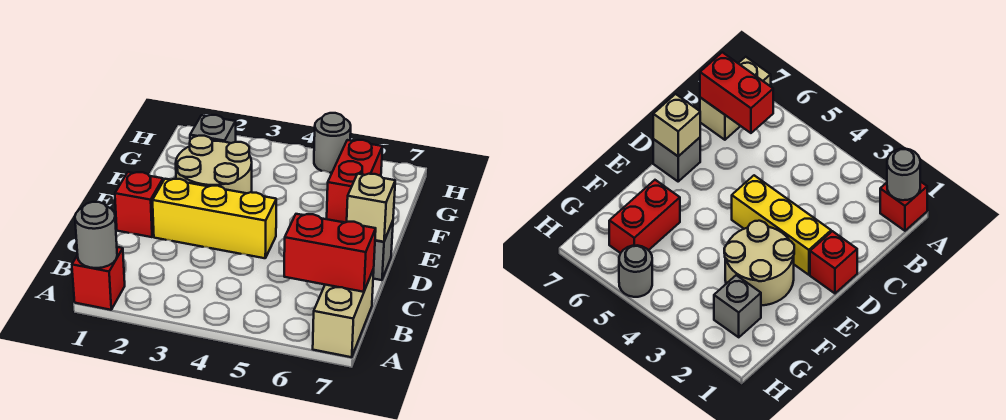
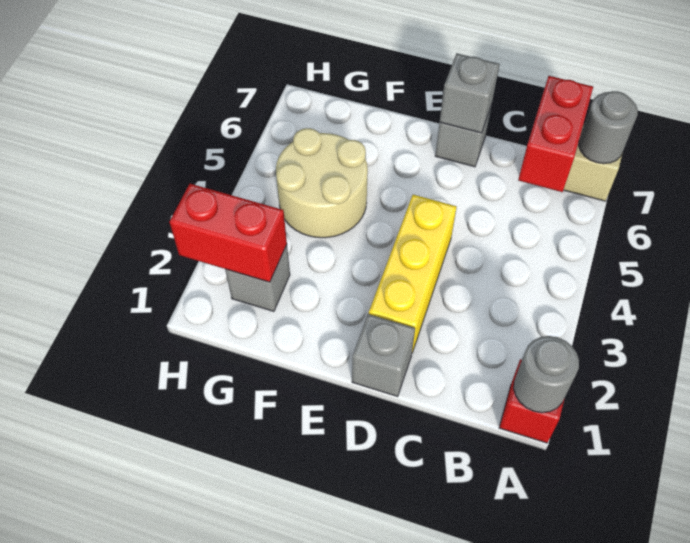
red 1x1 brick [115,172,163,237] -> grey 1x1 brick [352,314,415,397]
tan 1x1 brick [347,174,395,242] -> grey 1x1 brick [440,53,500,133]
tan 2x2 round brick [176,136,252,193] -> tan 2x2 round brick moved to [276,128,368,238]
red 1x2 brick [327,140,382,223] -> red 1x2 brick moved to [170,184,287,282]
grey 1x1 round brick [314,113,351,173] -> grey 1x1 round brick moved to [579,91,638,164]

